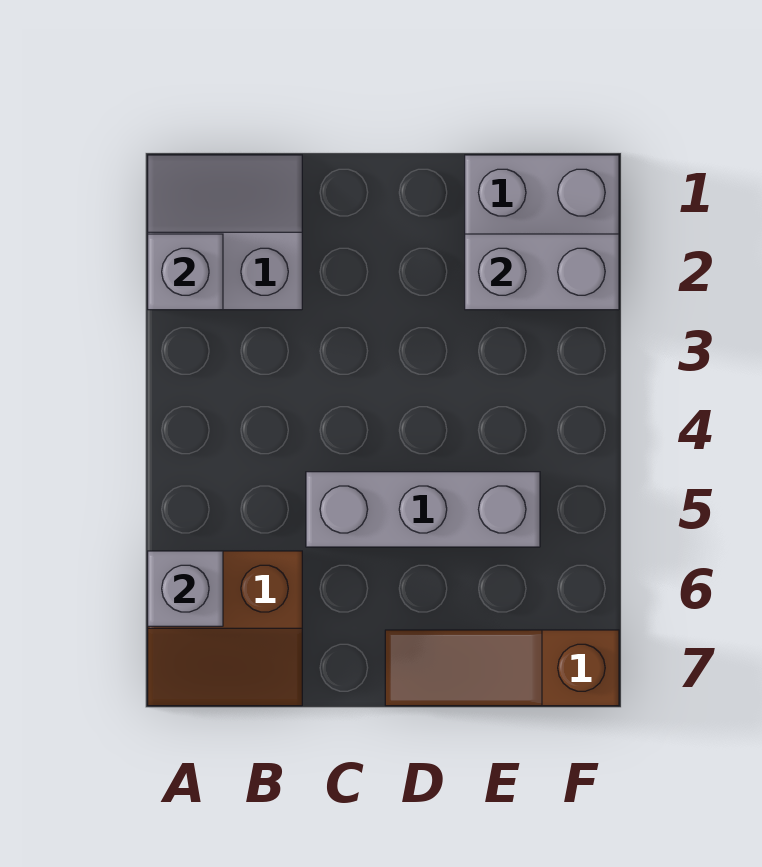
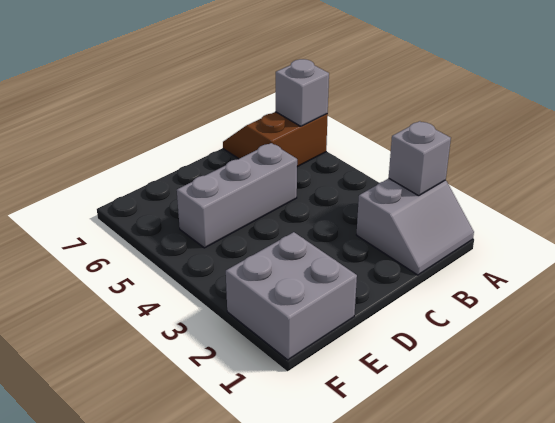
brown 1x3 slope [385,630,619,706] -> none
grey 1x2 brick [465,234,619,310] -> none

